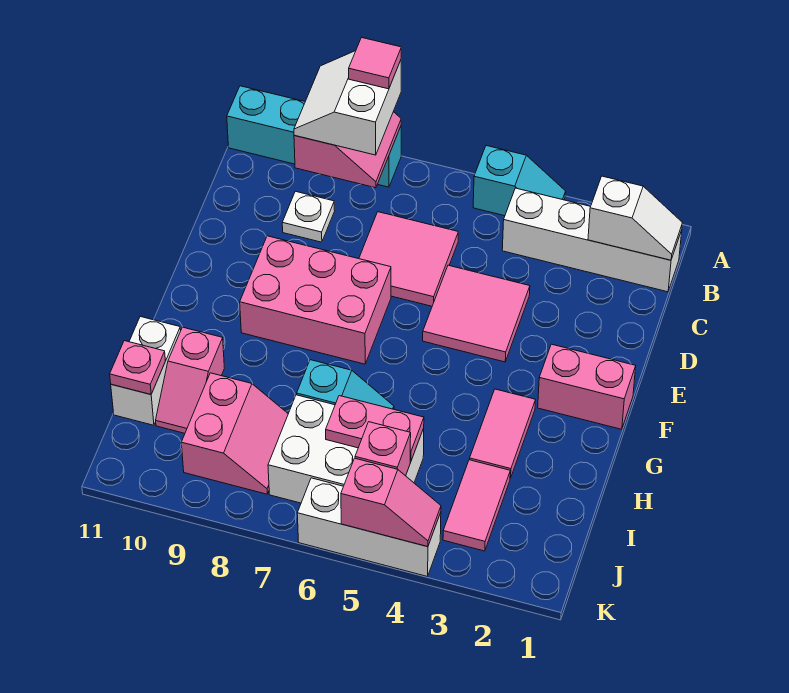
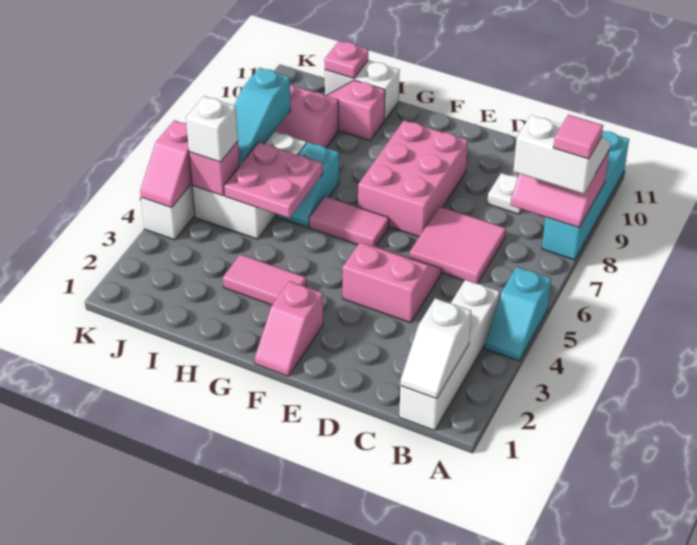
pink 2x2 tile [423,265,530,362] -> pink 2x2 slope [343,243,442,323]
pink 1x2 brick [538,344,636,429] -> pink 1x2 slope [255,281,323,376]
pink 1x2 tile [443,460,510,551] -> pink 1x2 tile moved to [309,196,389,246]
pink 1x2 plate [326,396,424,461] -> pink 2x2 plate [224,142,323,218]
none -> white 1x1 brick [186,96,238,162]
none -> cyan 1x3 slope [234,68,291,166]

